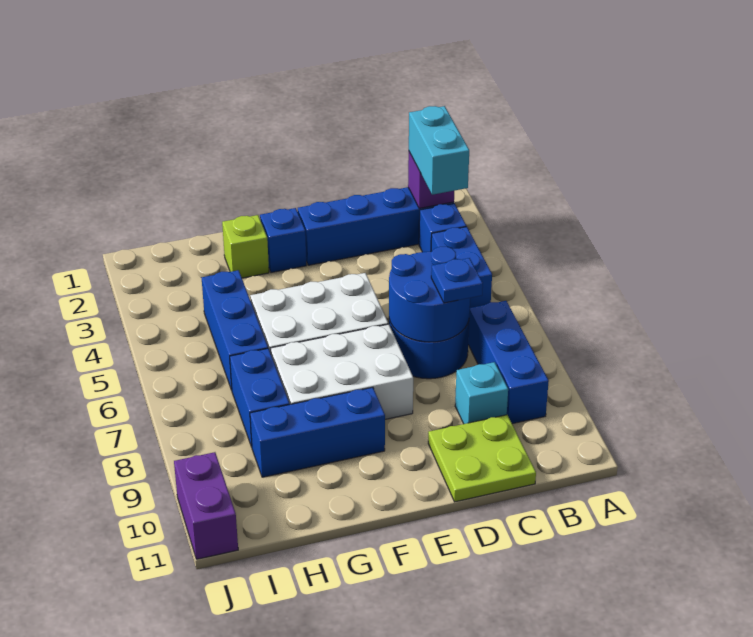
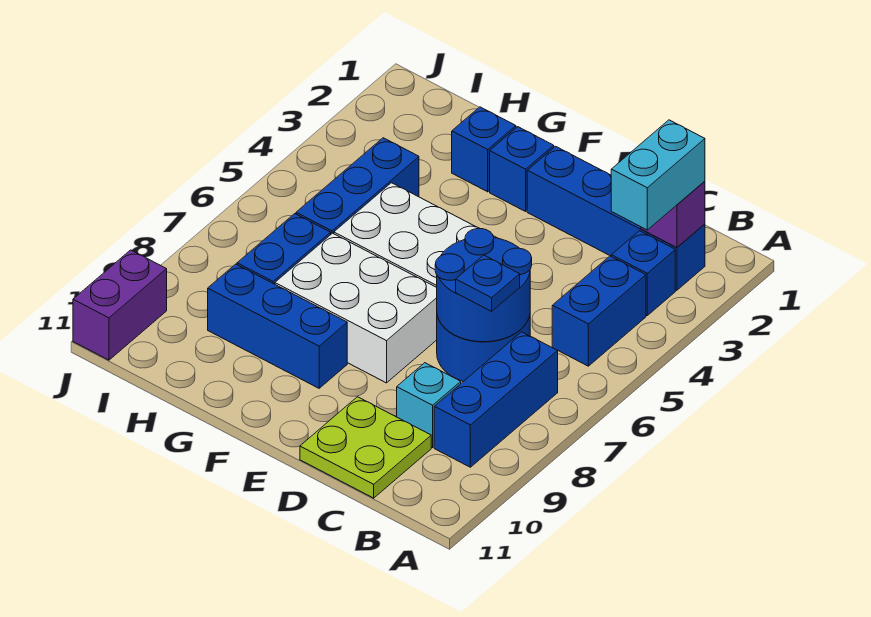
lime 1x1 brick [222,215,269,278] -> blue 1x1 brick [452,107,516,192]

